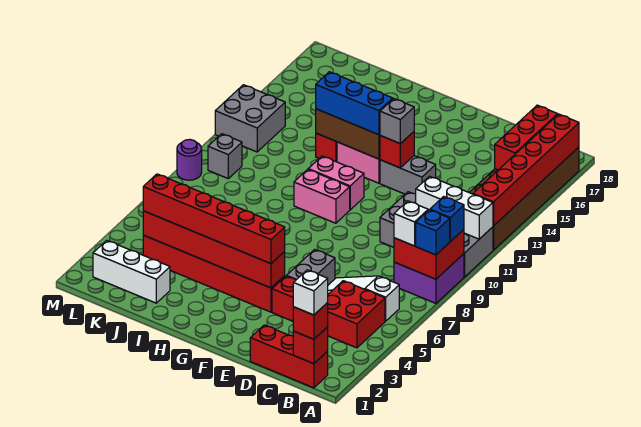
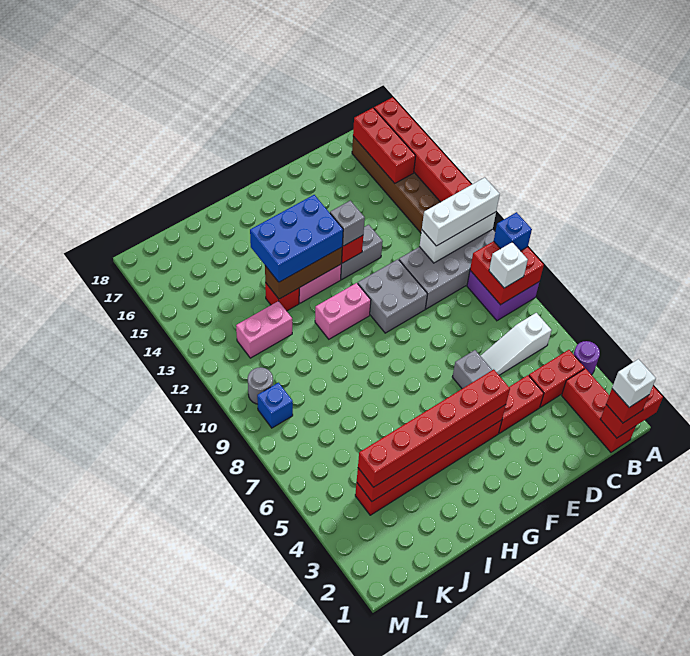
blue 1x1 brick [416,210,450,255] -> blue 1x1 brick moved to [257,383,293,428]
red 1x3 brick [250,325,328,388] -> red 1x3 brick turned to [562,369,636,452]
red 1x1 brick [293,327,328,364] -> red 1x2 brick [600,386,663,438]
red 2x2 brick [327,281,385,348] -> red 1x2 brick [529,350,585,407]
pink 1x2 brick [294,169,350,223] -> pink 1x2 brick moved to [236,301,292,358]
blue 1x3 brick [316,72,393,135] -> blue 2x3 brick [250,195,343,282]
white 1x3 brick [93,240,170,303] -> white 1x3 brick moved to [422,177,500,246]
grey 1x1 brick [208,134,242,178] -> grey 1x1 round brick [248,367,273,404]
grey 2x2 brick [215,85,285,152] -> grey 2x2 brick moved to [358,259,427,333]
purple 1x1 round brick [177,139,202,180] -> purple 1x1 round brick moved to [573,341,600,375]

